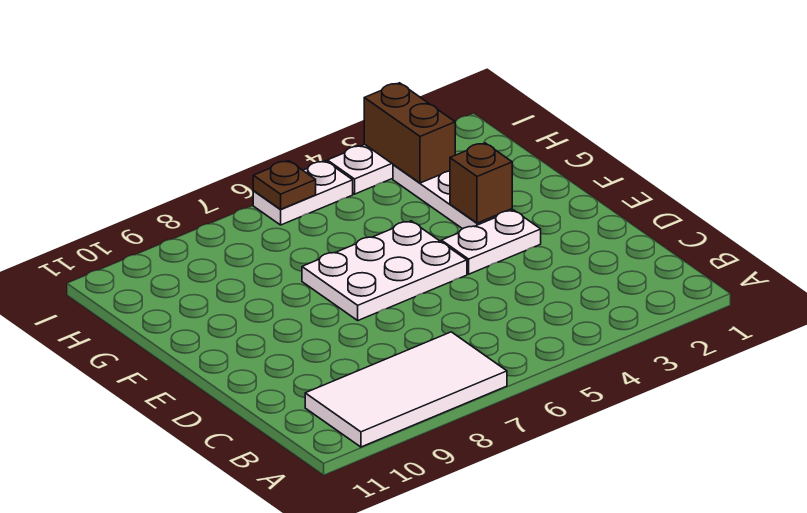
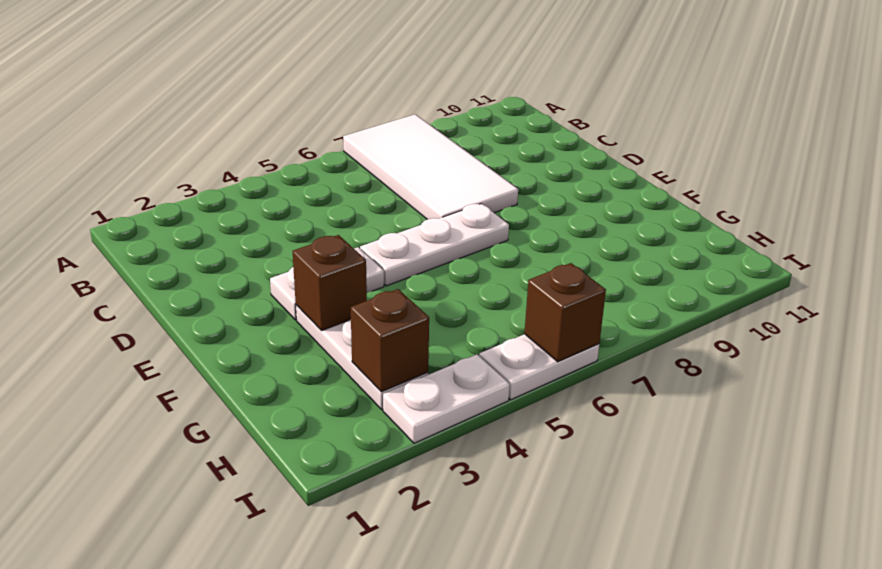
white 2x4 tile [305,332,507,447] -> white 2x4 tile turned to [343,114,518,219]
white 2x3 plate [302,221,467,320] -> white 1x3 plate [360,204,509,286]
brown 1x2 brick [364,83,455,183] -> brown 1x1 brick [351,289,429,392]
brown 1x1 plate [253,161,316,209] -> brown 1x1 brick [524,263,606,362]

